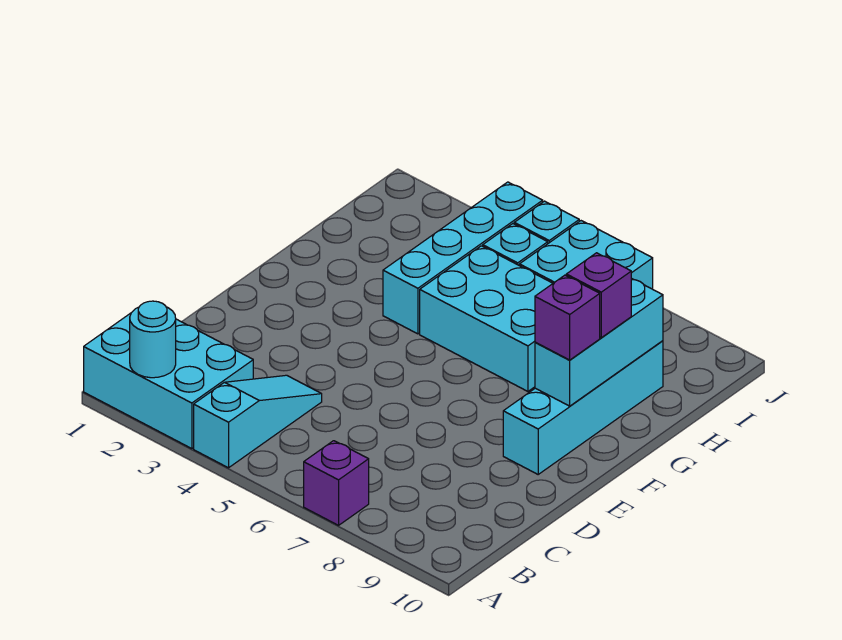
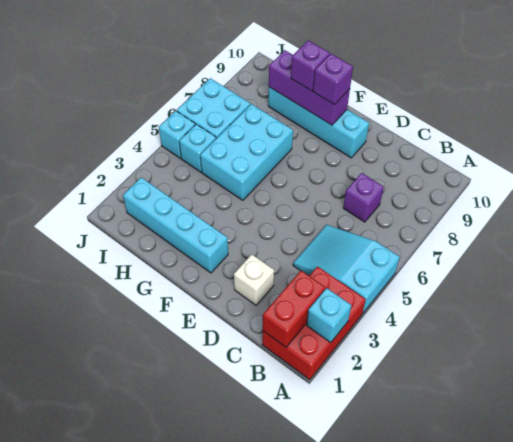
cyan 2x3 brick [84,313,253,449] -> red 2x3 brick [262,267,366,380]
cyan 1x1 round brick [130,301,176,378] -> cyan 1x1 brick [307,288,351,343]
cyan 1x3 slope [194,375,322,468] -> cyan 2x3 slope [293,225,400,313]
purple 1x1 brick [304,441,369,525] -> purple 1x1 brick moved to [343,173,384,222]
none -> red 1x2 brick [263,271,325,347]
none -> white 1x1 brick [234,254,274,305]
cyan 1x3 brick [535,278,663,406] -> purple 1x3 brick [269,50,350,125]
cyan 1x4 brick [383,182,543,334] -> cyan 1x4 brick moved to [123,178,228,273]

